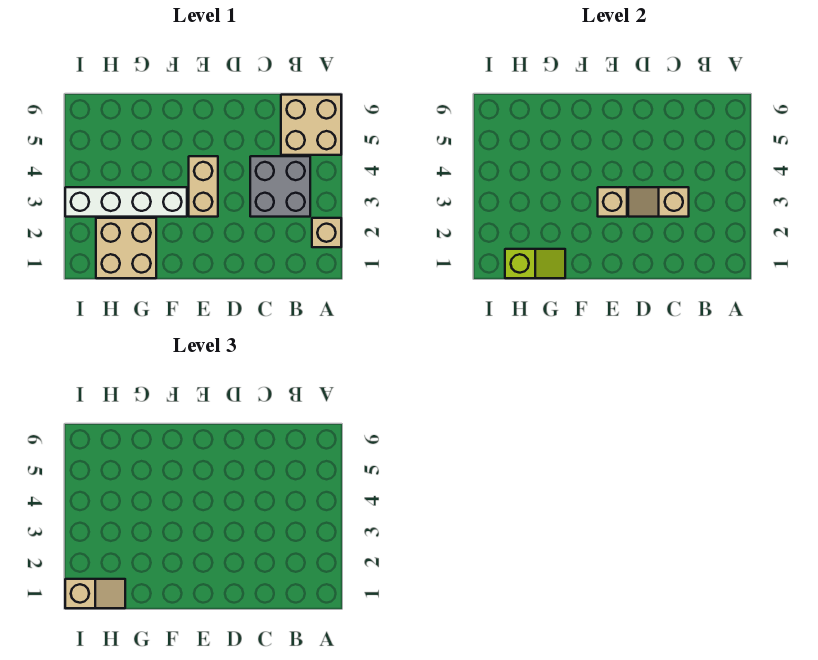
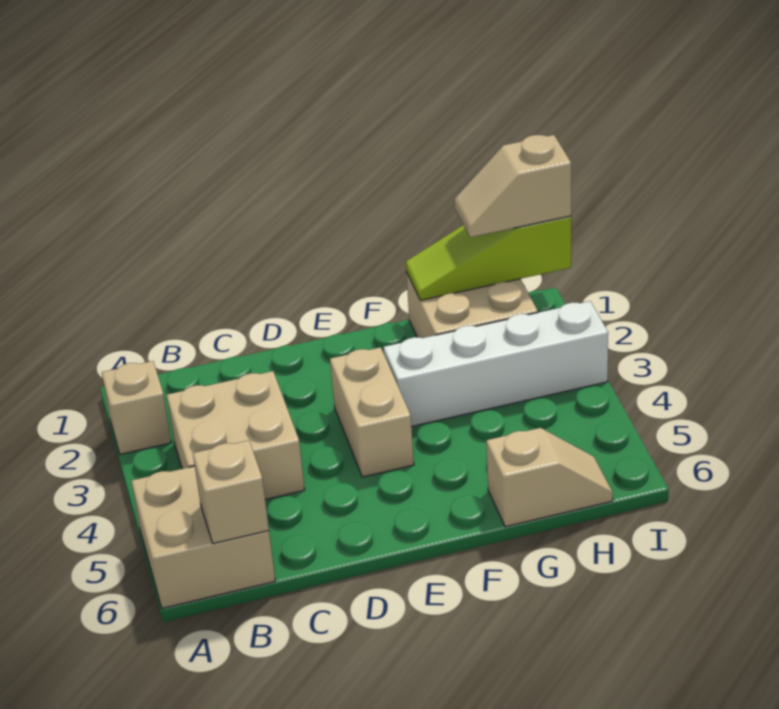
grey 2x2 brick [250,156,310,217] -> tan 2x2 brick [167,371,305,499]
tan 1x2 slope [628,187,689,217] -> tan 1x2 slope moved to [486,428,613,527]
tan 1x1 brick [598,187,627,217] -> tan 1x1 brick moved to [193,440,269,544]
lime 1x2 slope [505,249,565,278] -> lime 1x3 slope [406,216,571,300]

